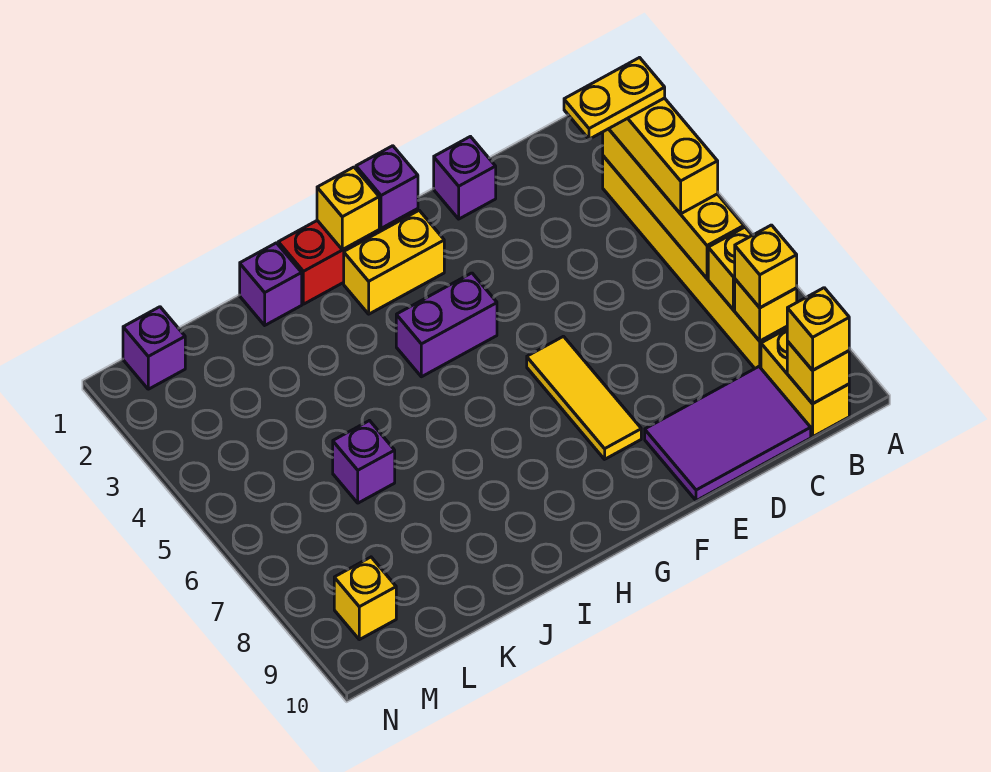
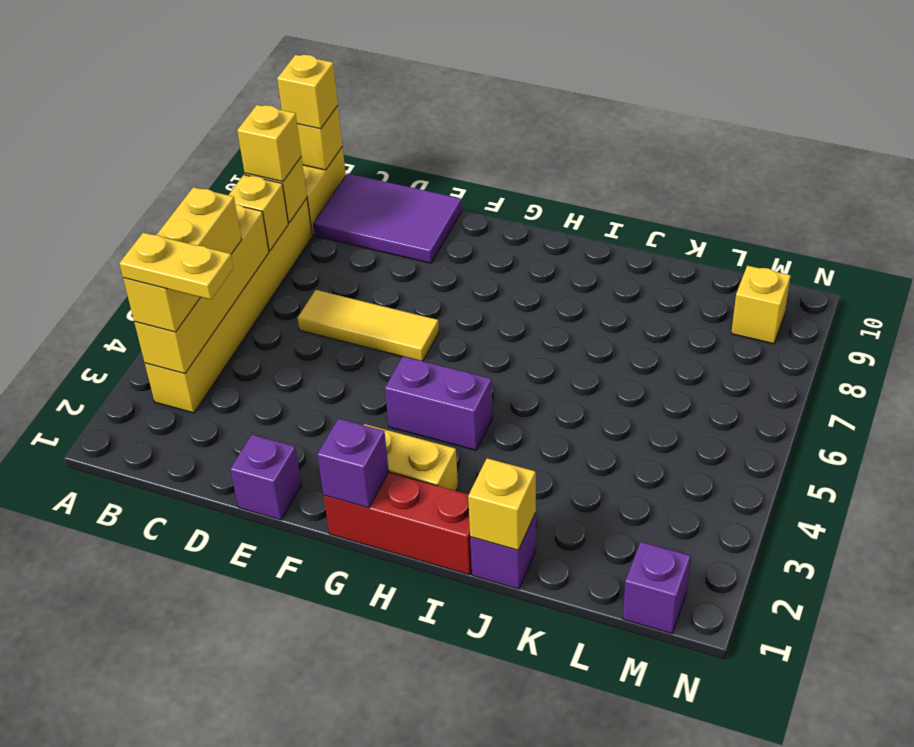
yellow 1x3 tile [527,336,641,459] -> yellow 1x3 tile turned to [298,290,439,361]
yellow 1x1 brick [317,167,379,250] -> yellow 1x1 brick moved to [468,458,536,550]
purple 1x1 brick [333,421,395,503] -> none

